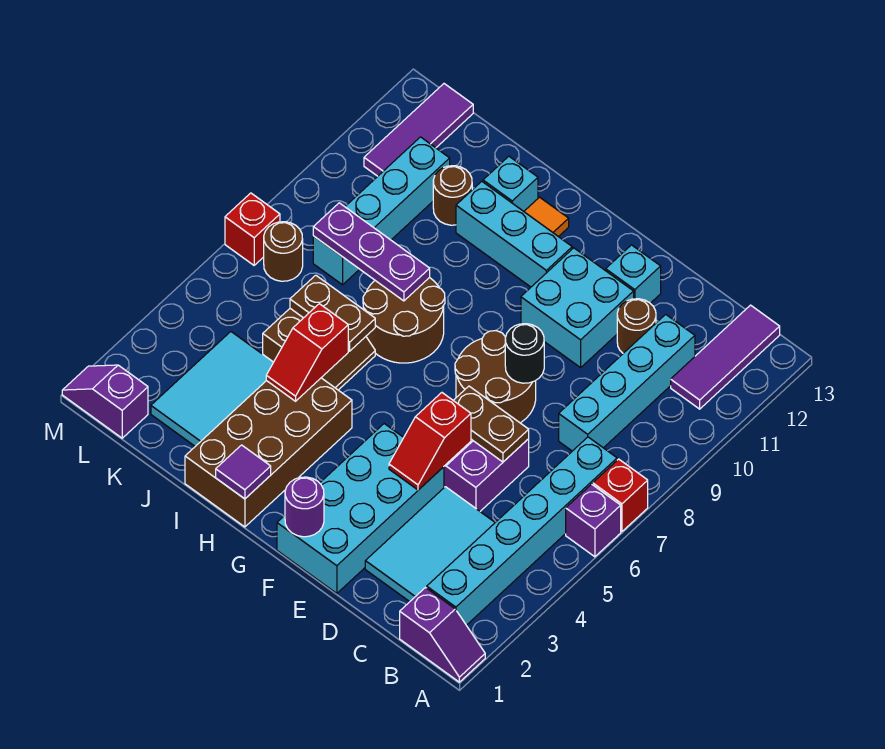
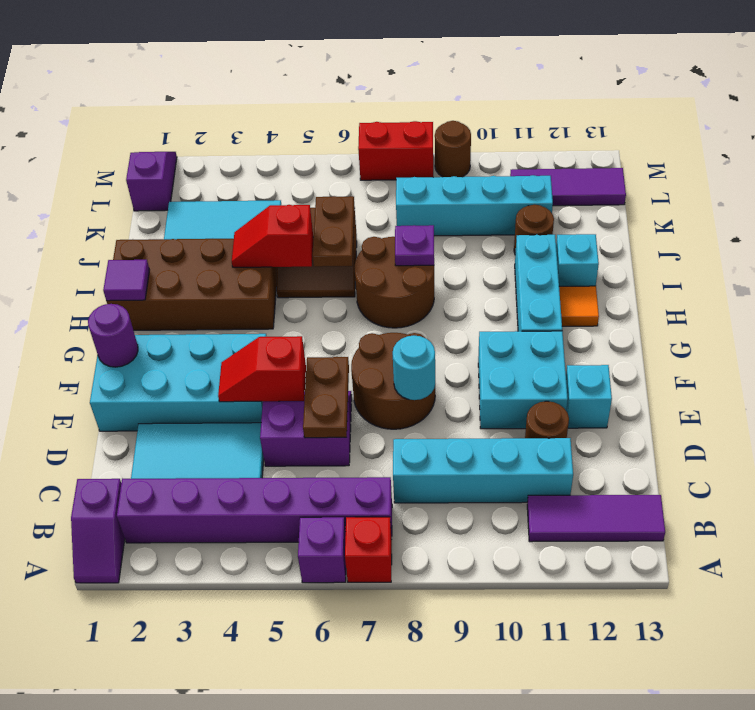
cyan 1x6 brick [427,437,617,625] -> purple 1x6 brick [117,477,392,543]
black 1x1 round brick [505,324,544,383] -> cyan 1x1 round brick [393,335,435,400]
purple 1x3 plate [313,203,430,301] -> purple 1x1 plate [395,225,434,266]
brown 1x1 round brick [264,222,303,281] -> brown 1x1 round brick moved to [435,121,471,177]
red 1x1 brick [225,193,280,265] -> red 1x2 brick [358,121,433,180]

